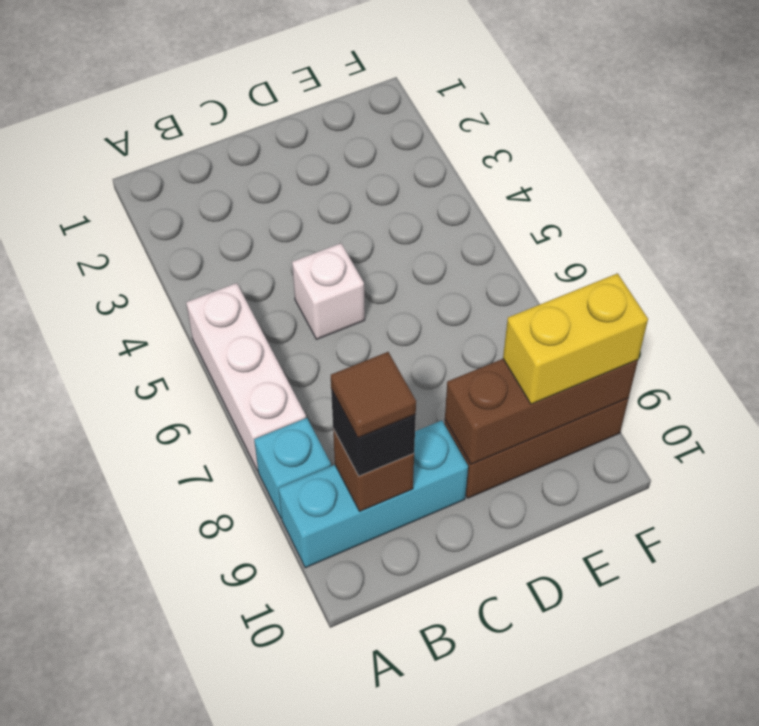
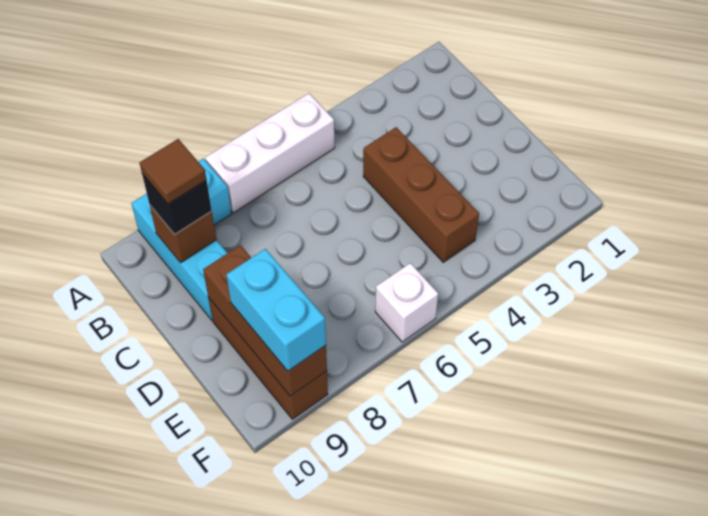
none -> brown 1x3 brick [363,127,479,262]
white 1x1 brick [292,243,365,339] -> white 1x1 brick moved to [375,263,438,342]
yellow 1x2 brick [503,273,648,404] -> cyan 1x2 brick [226,249,326,371]

